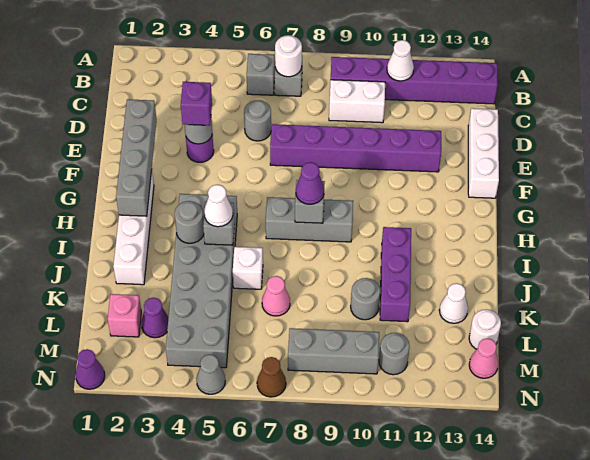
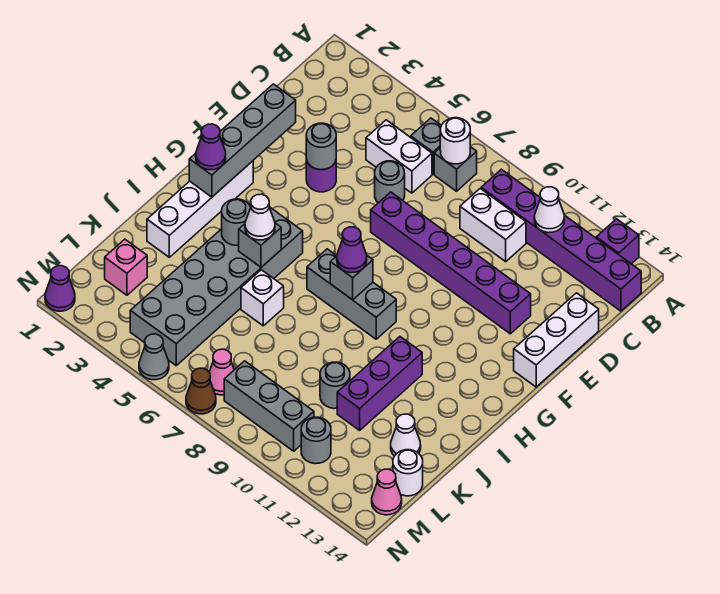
none -> white 1x2 brick [366,120,432,193]
purple 1x1 brick [181,82,212,125] -> purple 1x1 brick moved to [596,219,639,264]
pink 1x1 cone [262,276,290,316] -> pink 1x1 cone moved to [209,349,234,395]
purple 1x1 cone [141,298,169,338] -> purple 1x1 cone moved to [196,124,226,170]

